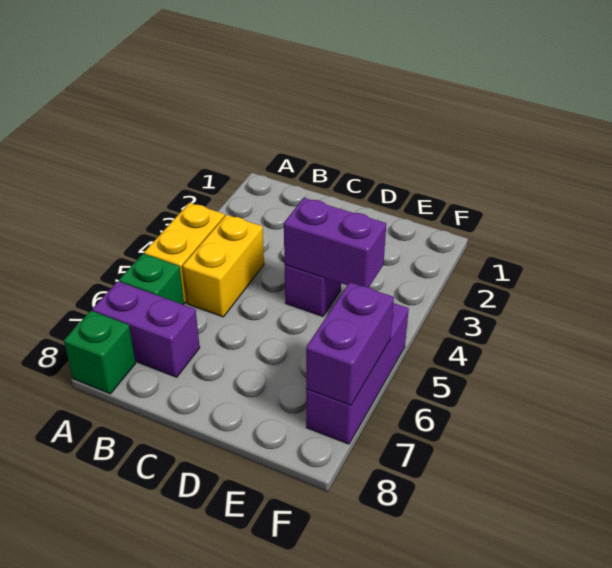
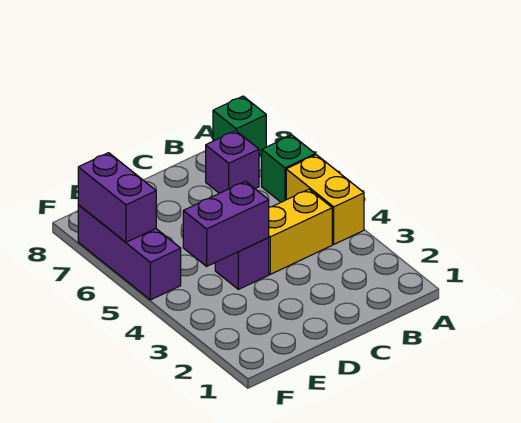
purple 1x2 brick [92,281,200,377] -> purple 1x1 brick [206,131,259,193]
yellow 1x2 brick [183,215,264,317] -> yellow 1x2 brick turned to [268,189,332,274]

